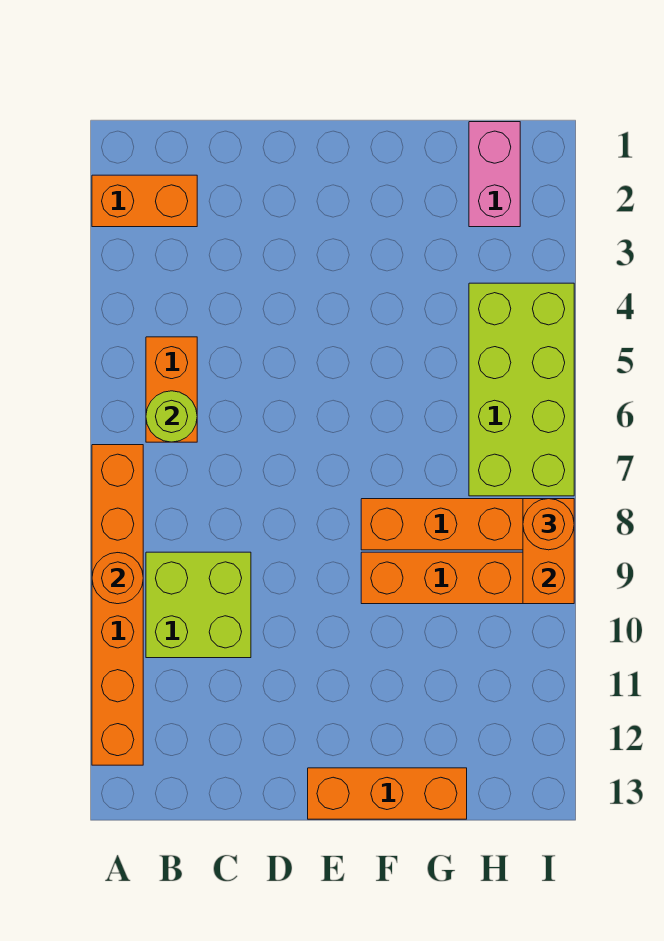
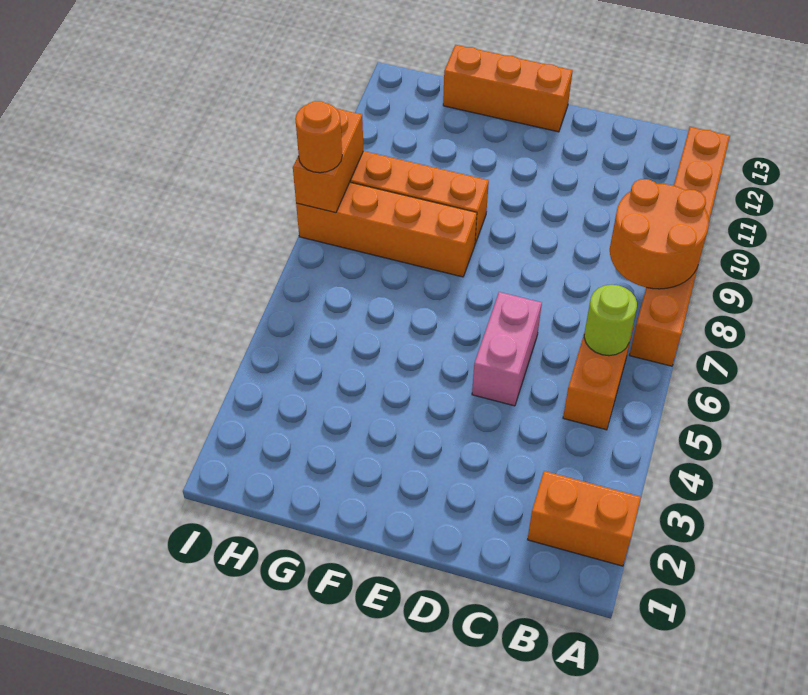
orange 1x1 round brick [92,553,143,604] -> orange 2x2 round brick [610,179,709,289]
lime 2x2 brick [146,552,251,658] -> none
pink 1x2 brick [469,122,520,227] -> pink 1x2 brick moved to [472,292,542,406]
lime 2x4 brick [469,283,574,496] -> none

